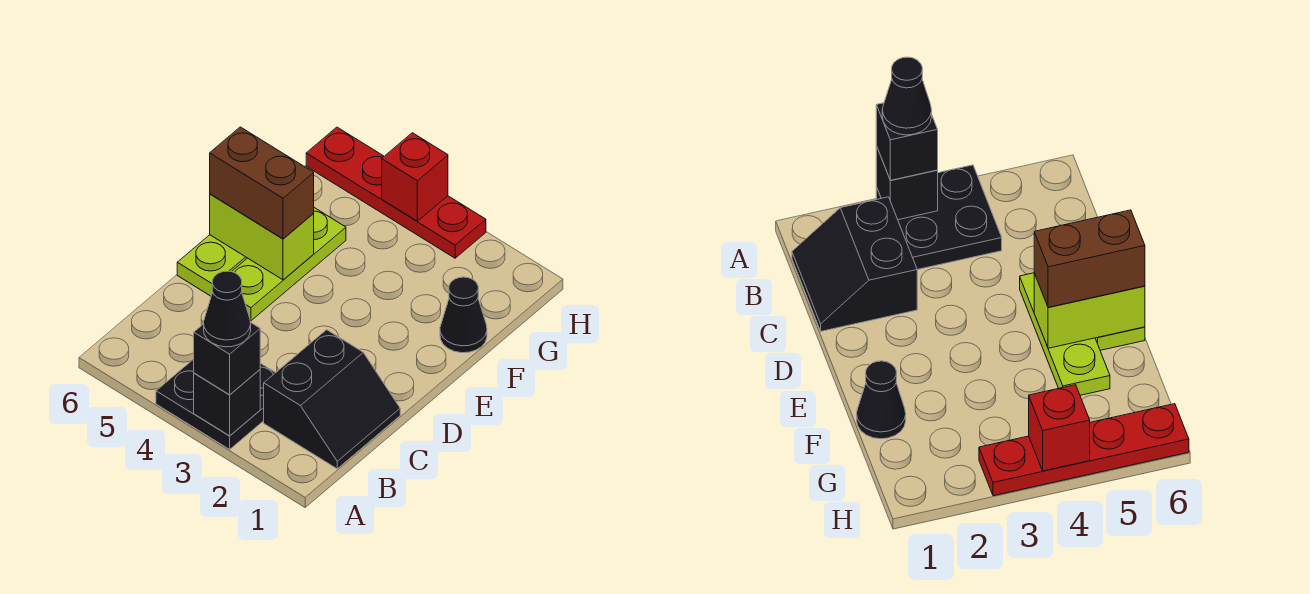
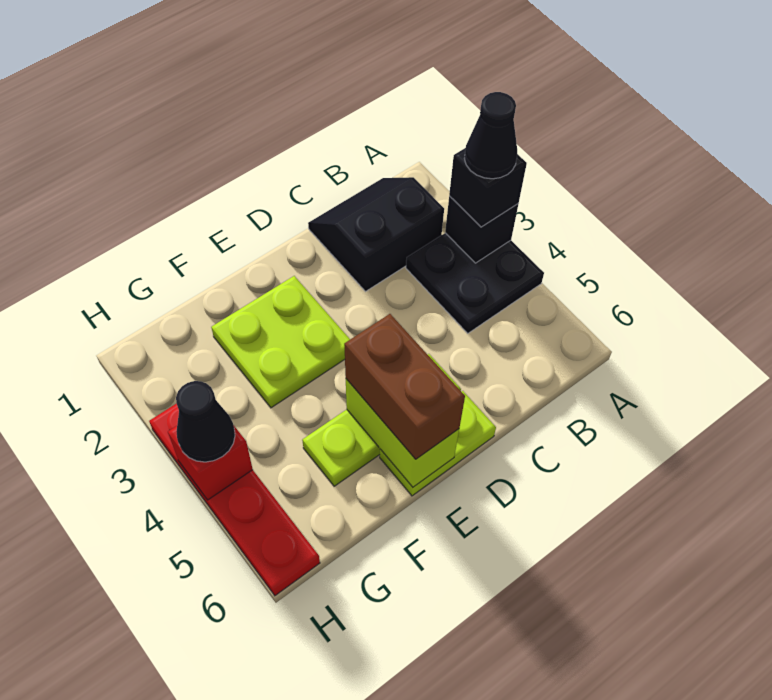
none -> lime 2x2 plate [211,276,350,408]
black 1x1 cone [440,277,487,353] -> black 1x1 cone moved to [176,381,235,462]

